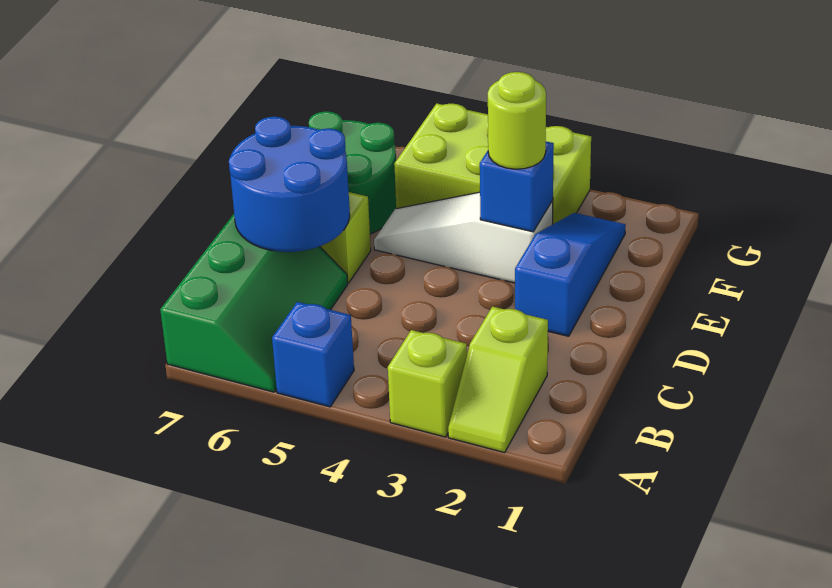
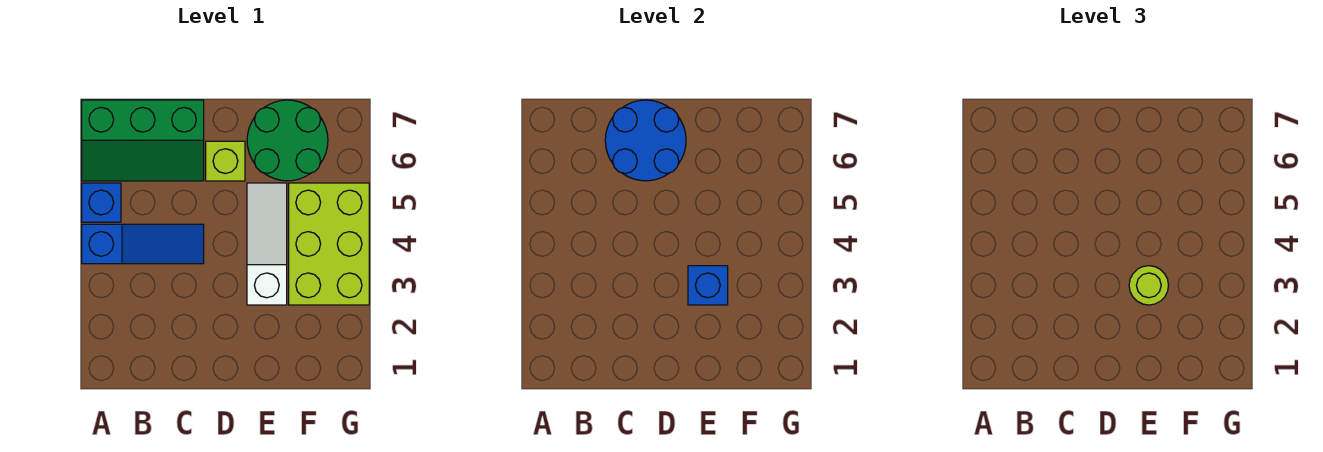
lime 1x2 slope [448,307,548,453] -> none
lime 1x1 brick [388,330,467,437] -> none
blue 1x3 slope [515,213,626,336] -> blue 1x3 slope moved to [82,224,204,264]

